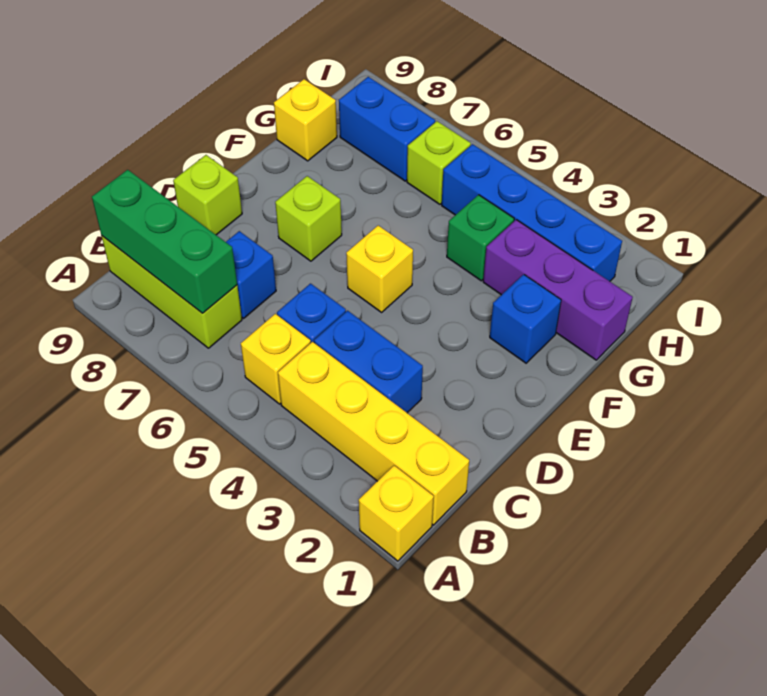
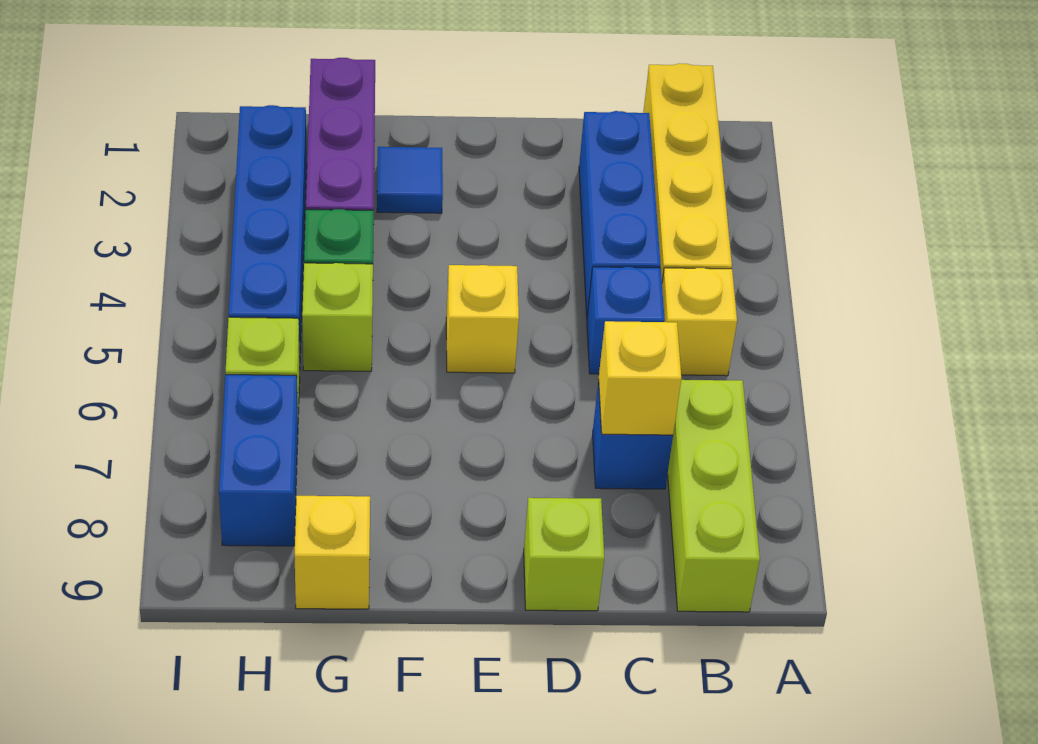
yellow 1x1 brick [359,466,434,561] -> yellow 1x1 brick moved to [599,321,681,435]
green 1x3 brick [92,170,237,313] -> none
blue 1x2 brick [314,311,423,413] -> blue 1x3 brick [579,111,661,316]
lime 1x1 brick [275,176,342,261] -> lime 1x1 brick moved to [302,263,373,371]
blue 1x1 brick [490,274,561,363] -> blue 1x1 tile [377,147,443,213]

